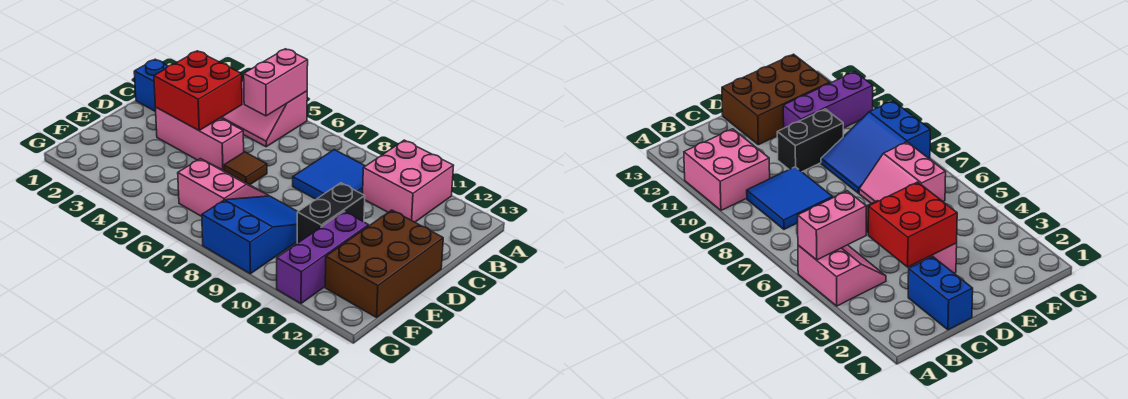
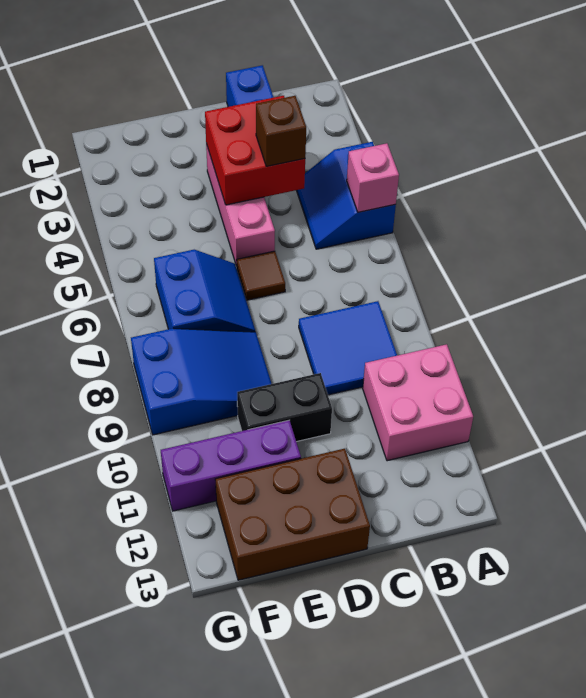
pink 2x2 slope [222,80,307,147] -> blue 2x2 slope [296,142,396,249]
pink 1x2 brick [244,49,308,116] -> pink 1x1 brick [347,143,399,212]
none -> brown 1x1 brick [256,96,306,166]
pink 2x2 slope [178,159,269,216] -> blue 2x2 slope [154,250,255,332]

